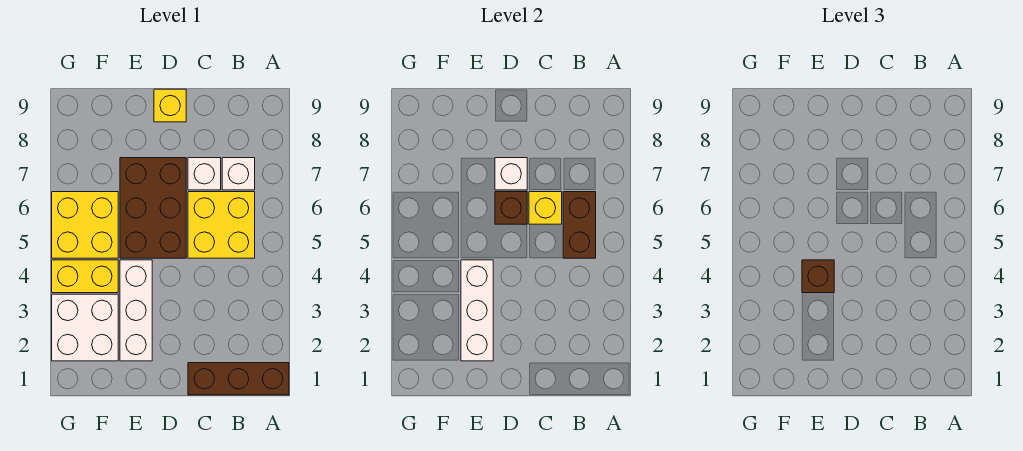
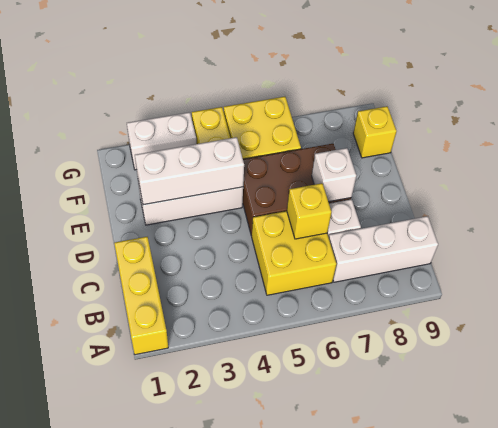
brown 1x3 brick [188,363,289,395] -> yellow 1x3 brick [114,237,168,355]
brown 1x2 brick [563,192,596,258] -> none
white 1x1 brick [222,158,255,190] -> white 1x3 brick [329,216,438,282]
brown 1x1 brick [495,192,527,224] -> none
yellow 1x1 brick [154,89,186,122] -> yellow 1x1 brick moved to [353,106,397,158]
brown 1x1 brick [802,260,834,293] -> none
white 2x2 brick [52,294,118,361] -> white 1x2 brick [127,112,196,170]

